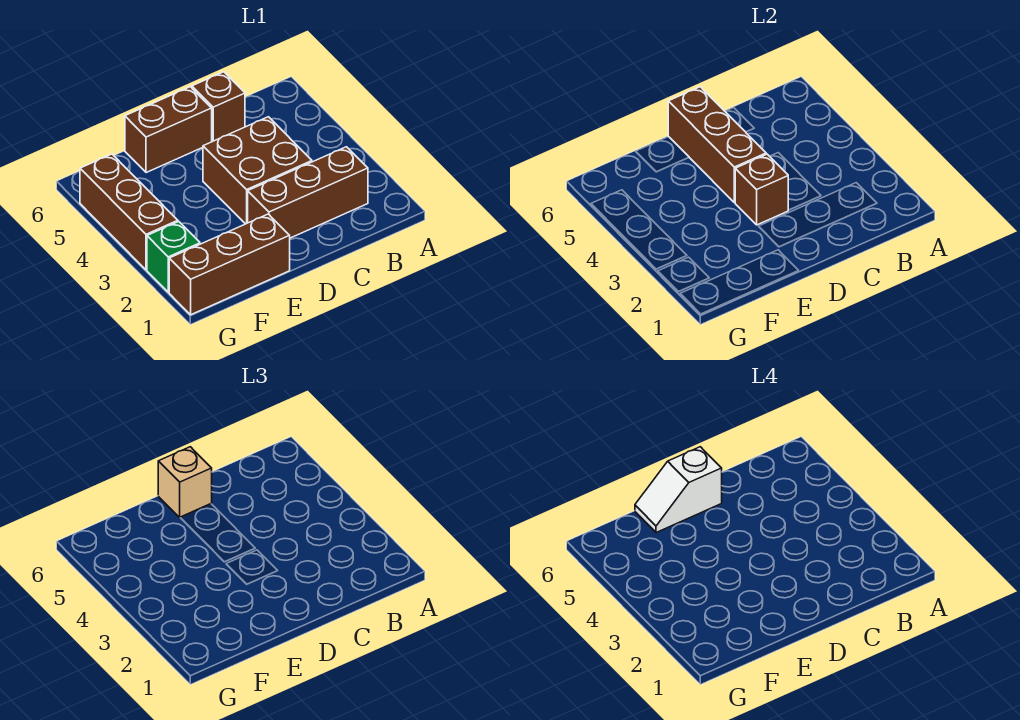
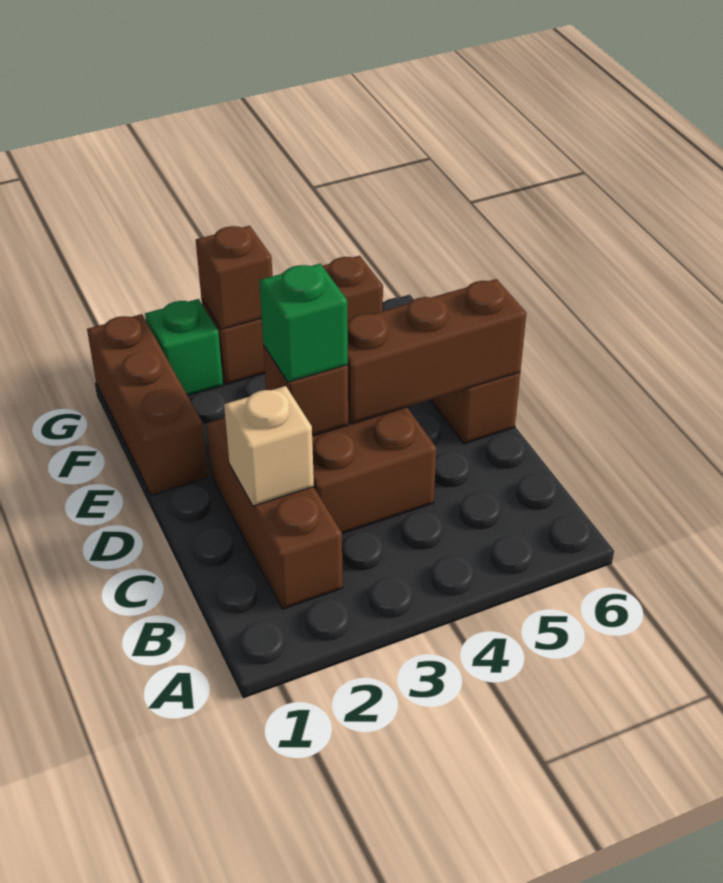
brown 1x1 brick [192,72,245,142] -> brown 1x1 brick moved to [196,226,272,329]
none -> green 1x1 brick [259,264,348,382]
tan 1x1 brick [158,447,212,517] -> tan 1x1 brick moved to [224,386,314,506]
white 1x2 slope [635,447,722,533] -> none

